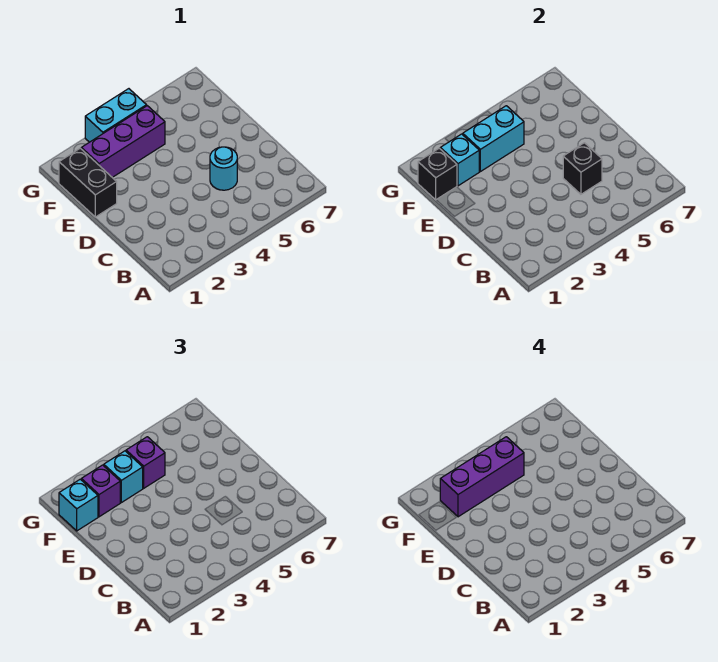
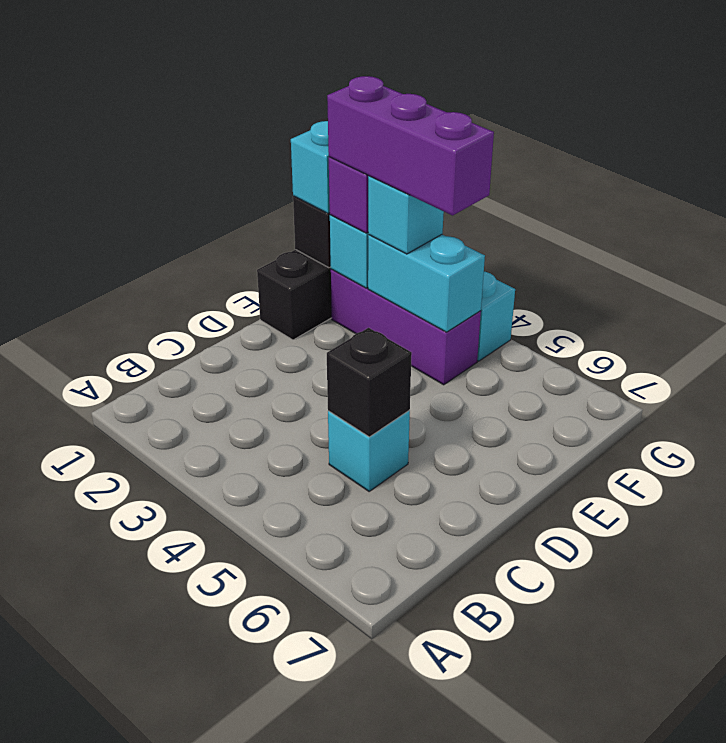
cyan 1x1 round brick [210,147,237,190] -> cyan 1x1 brick [328,410,410,491]
purple 1x1 brick [126,437,165,488] -> none

